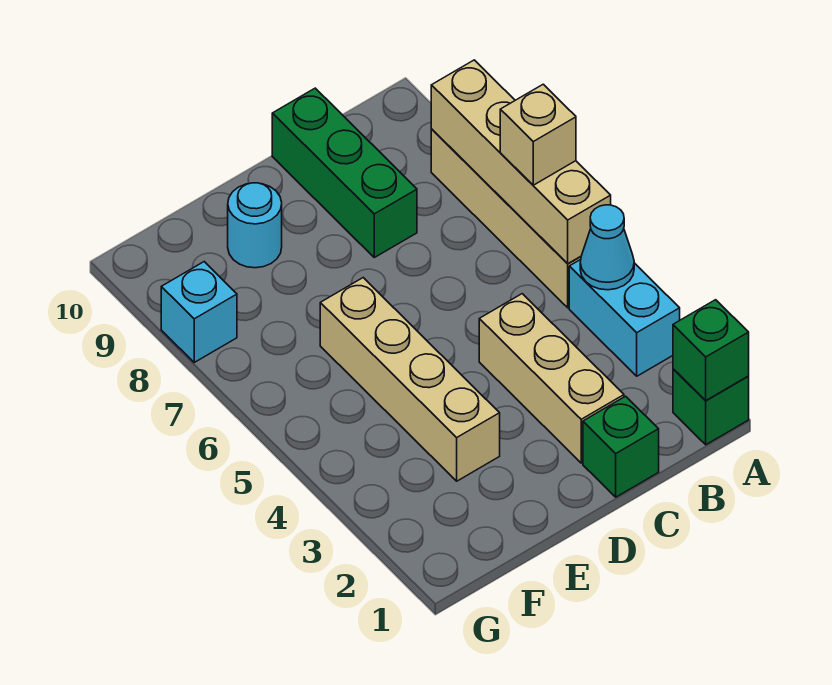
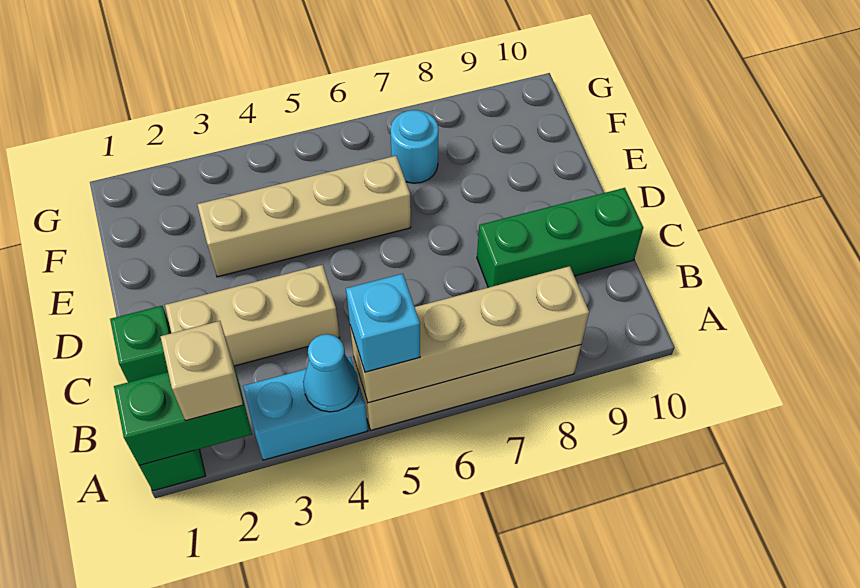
green 1x1 brick [673,300,749,401] -> green 1x2 brick [114,361,252,465]
tan 1x1 brick [500,84,576,185] -> tan 1x1 brick moved to [161,321,243,421]
cyan 1x1 round brick [228,183,282,268] -> cyan 1x1 round brick moved to [390,110,438,183]
cyan 1x1 brick [161,262,237,362] -> cyan 1x1 brick moved to [346,274,420,372]

